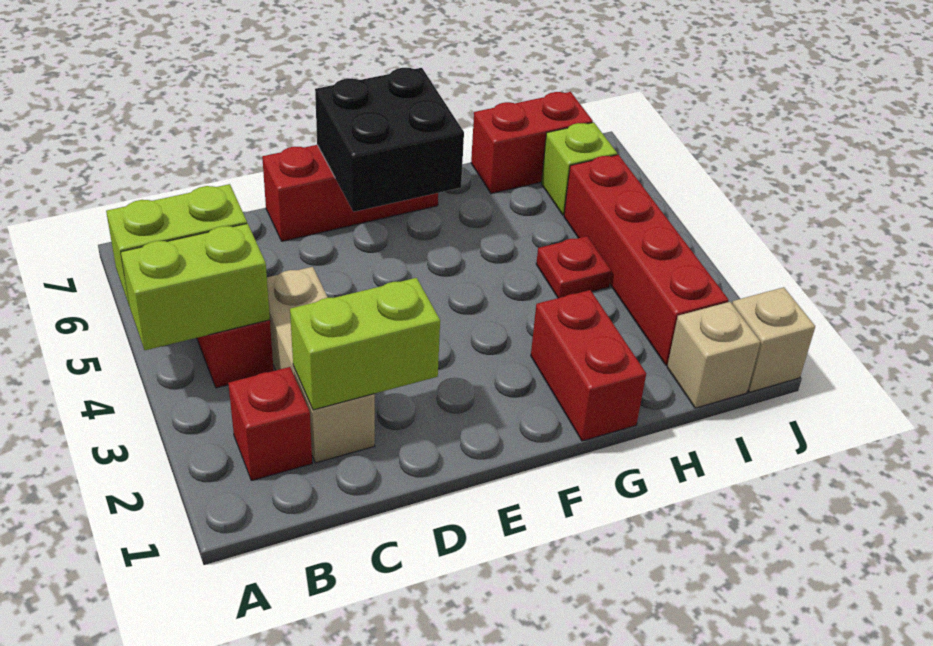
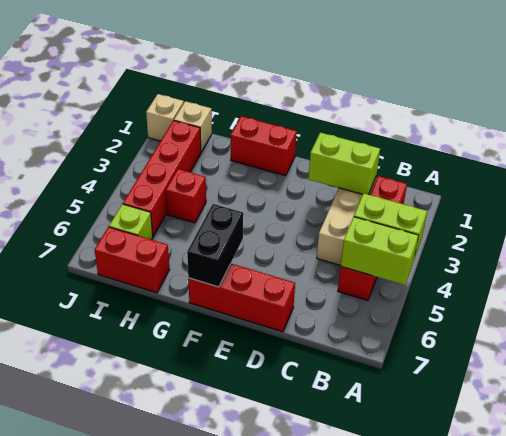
black 2x2 brick [315,68,464,212] -> black 1x2 brick [187,204,243,287]
red 1x2 brick [531,290,646,441] -> red 1x2 brick turned to [231,116,297,176]
red 1x1 plate [536,236,612,298] -> red 1x1 brick [166,169,206,223]

